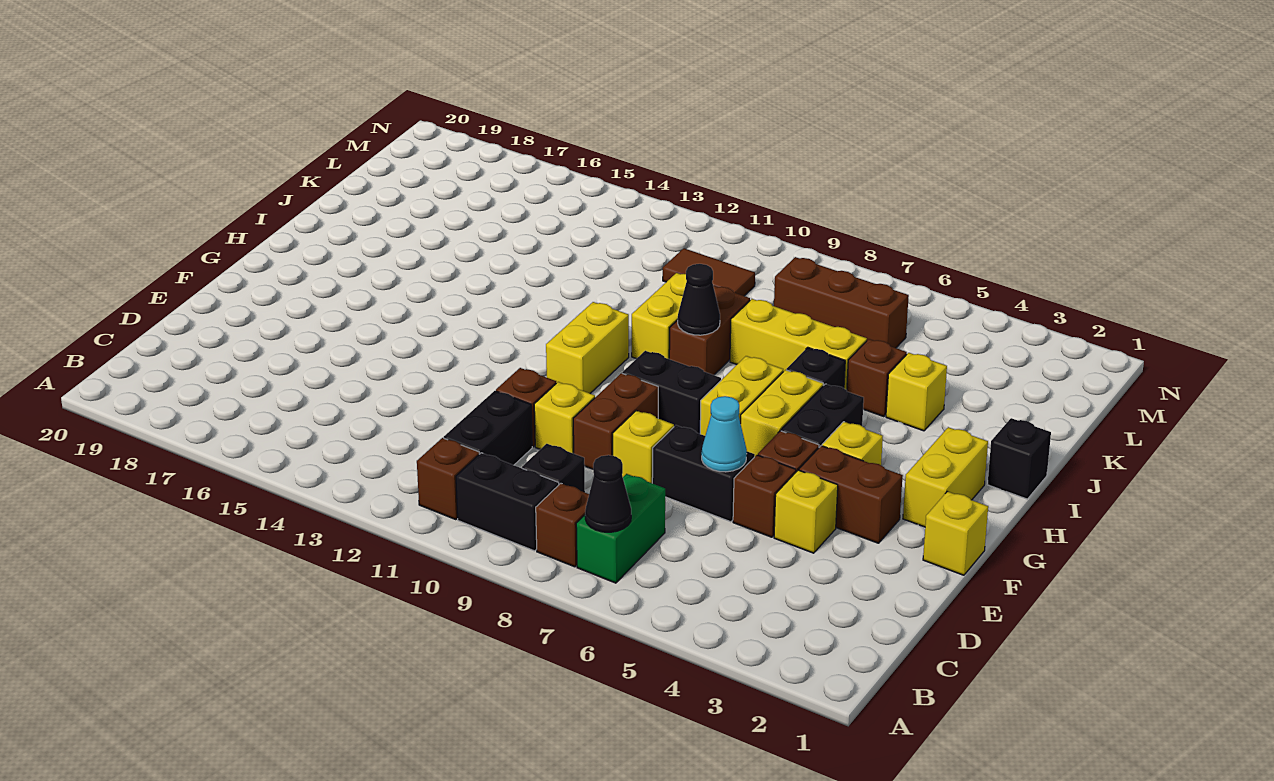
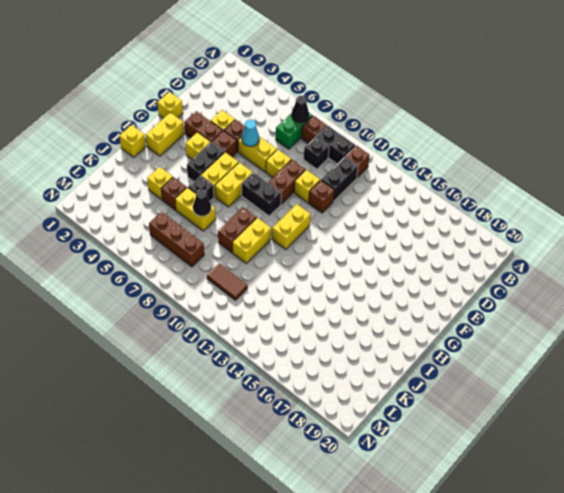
black 1x2 brick [652,425,755,522] -> yellow 1x2 brick [238,136,277,172]
black 1x1 brick [987,418,1051,499] -> yellow 1x1 brick [119,125,146,157]
black 1x1 cone [678,264,720,335] -> black 1x1 cone moved to [193,189,211,216]
yellow 1x3 brick [730,299,867,390] -> yellow 1x2 brick [175,187,215,231]

